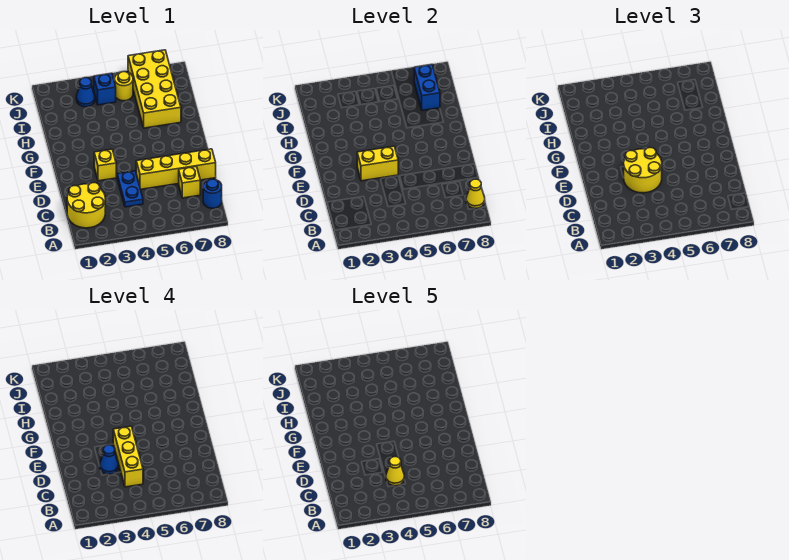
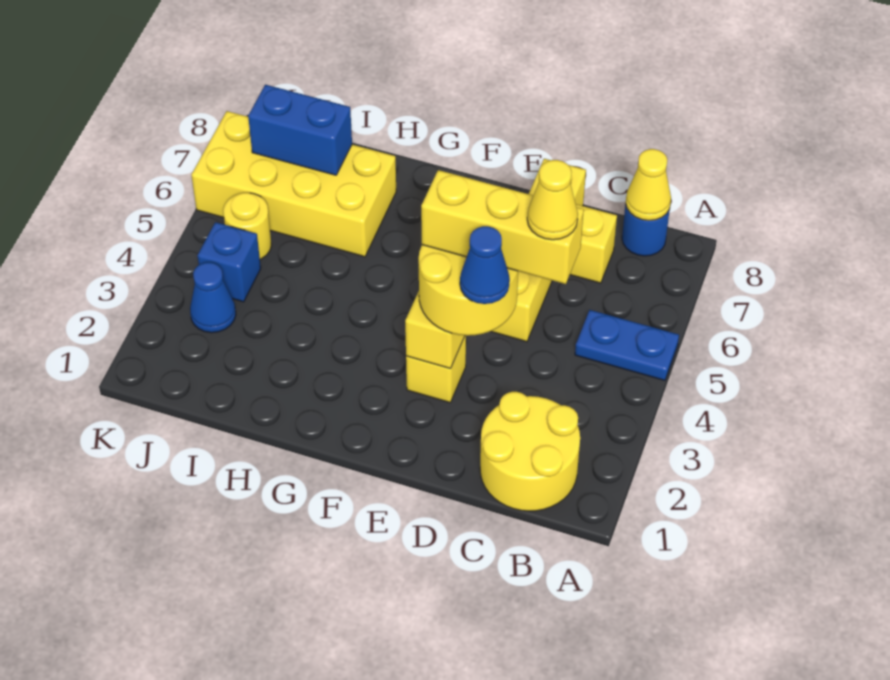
blue 1x2 plate [117,171,143,207] -> blue 1x2 plate moved to [575,310,679,380]

